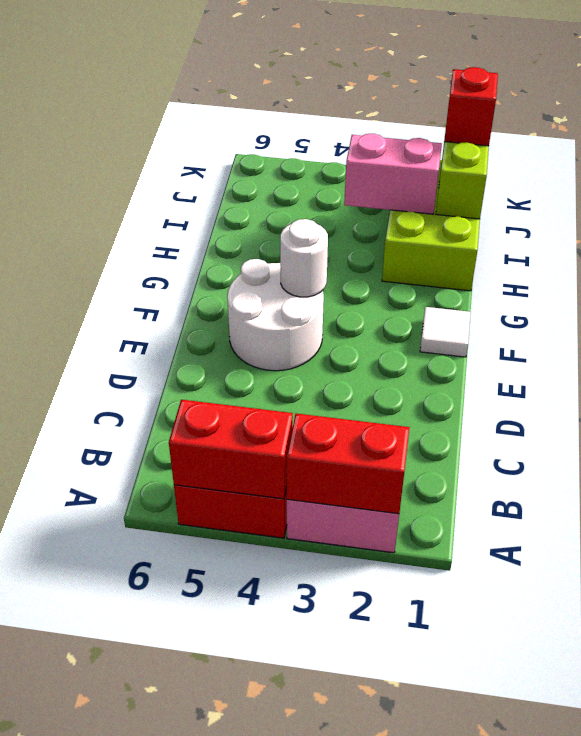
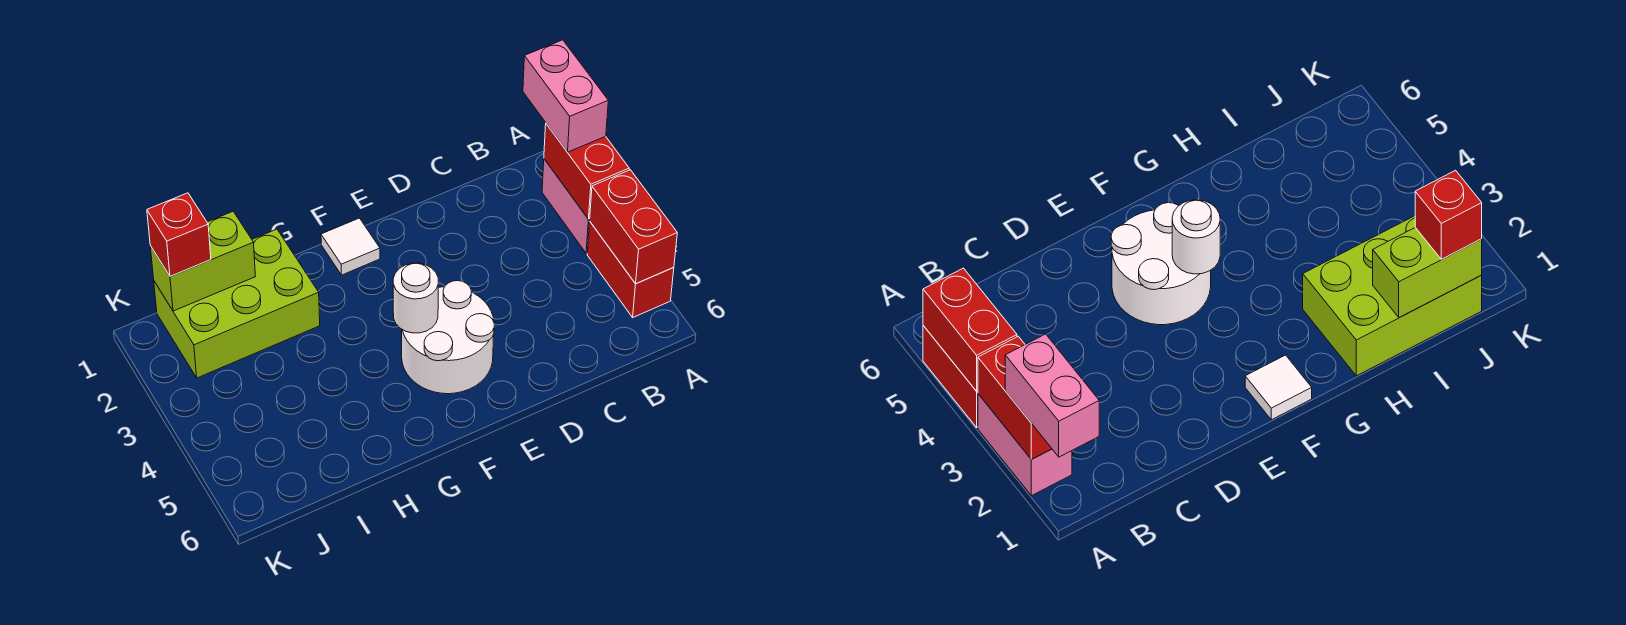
pink 1x2 brick [344,134,442,214] -> pink 1x2 brick moved to [523,40,608,152]

